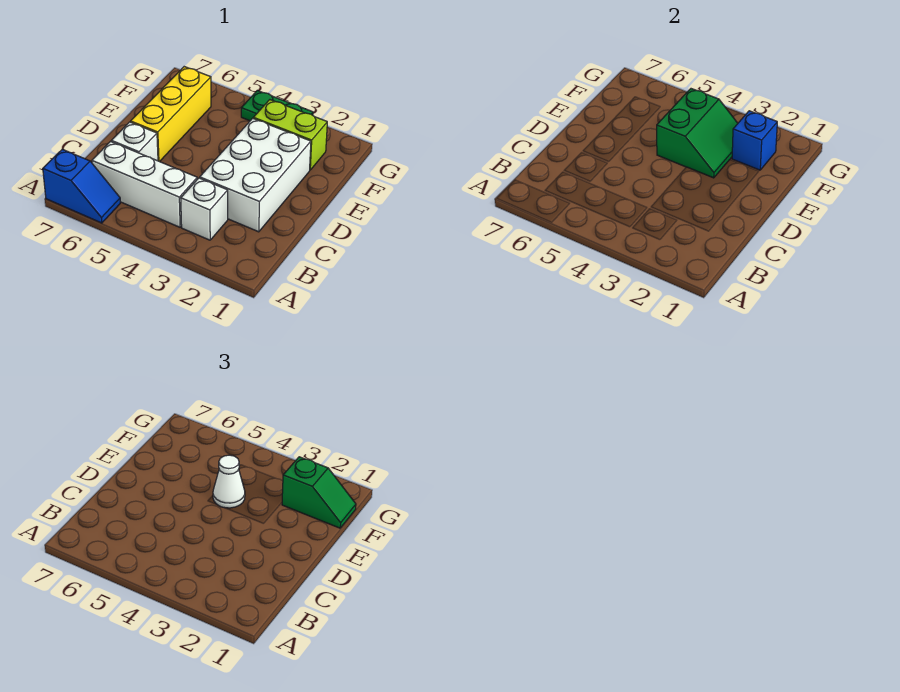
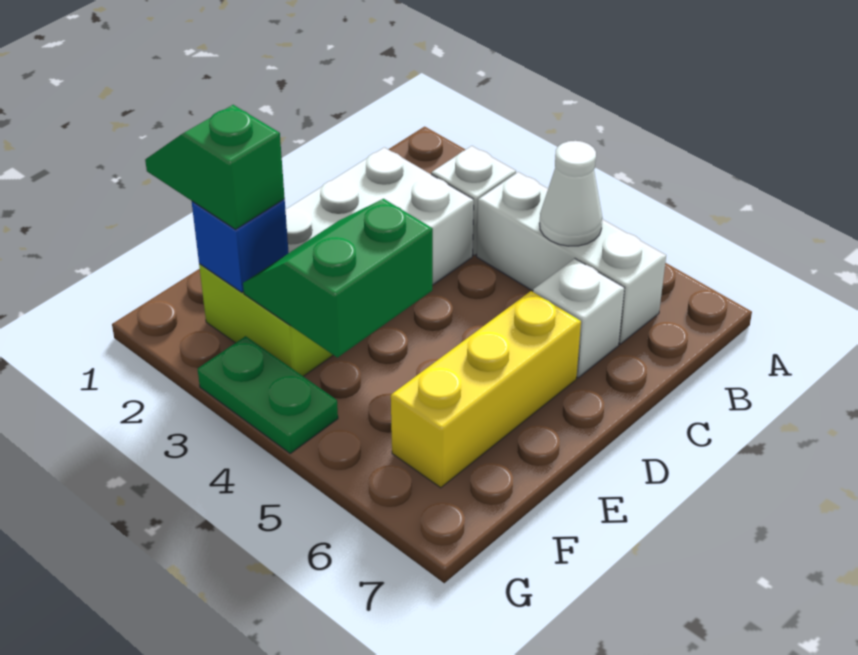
blue 1x2 slope [43,149,120,223] -> none
white 1x1 cone [213,455,245,508] -> white 1x1 cone moved to [539,141,603,246]

